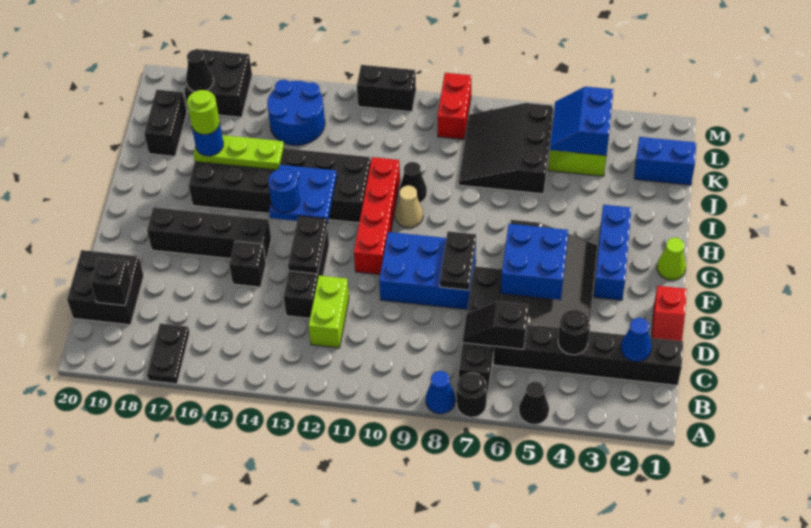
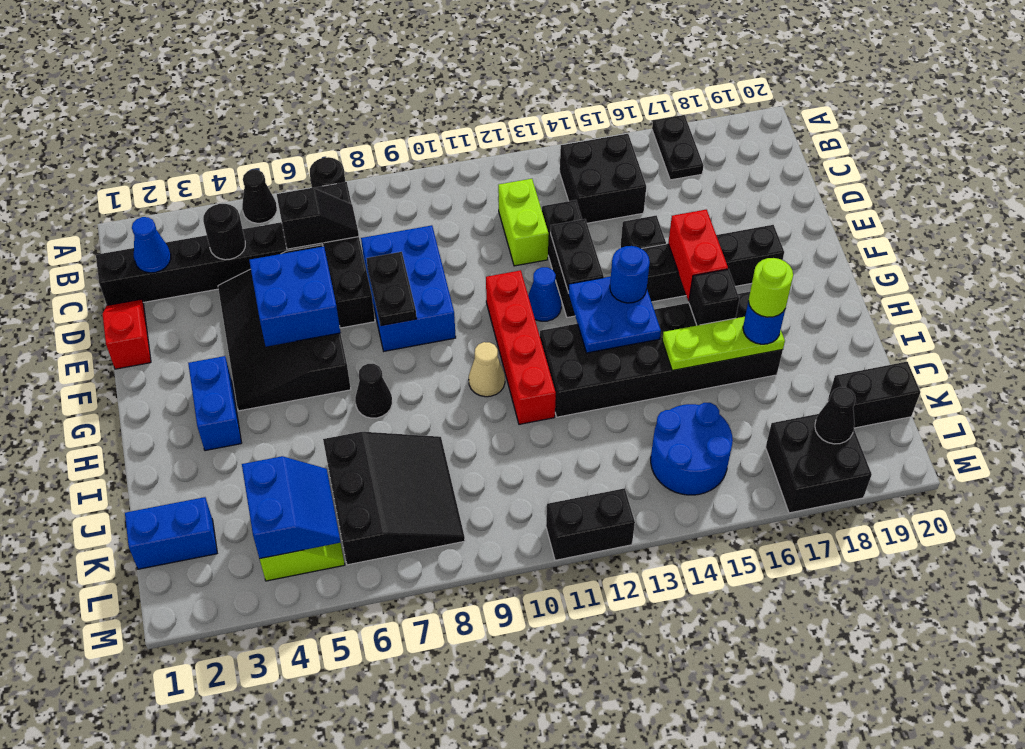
blue 1x1 cone [426,371,455,414] -> blue 1x1 cone moved to [528,267,561,321]
black 2x2 brick [67,250,144,325] -> black 2x2 brick moved to [560,134,646,223]
black 1x1 brick [91,258,132,306] -> black 1x1 brick moved to [689,269,739,325]
blue 2x3 brick [379,232,476,310] -> blue 2x3 brick turned to [361,225,456,351]
blue 1x3 brick [594,205,632,300] -> blue 1x2 brick [188,356,241,451]
lime 1x1 cone [657,237,686,280] -> none
black 1x1 cone [399,162,427,203] -> black 1x1 cone moved to [355,364,392,418]
black 1x2 brick [144,90,187,156] -> black 1x2 brick turned to [828,362,920,428]
red 1x2 brick [437,73,471,139] -> red 1x2 brick moved to [668,210,728,301]

